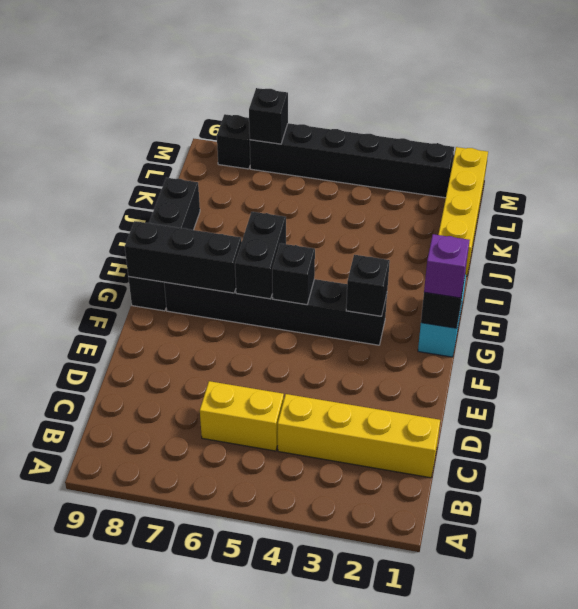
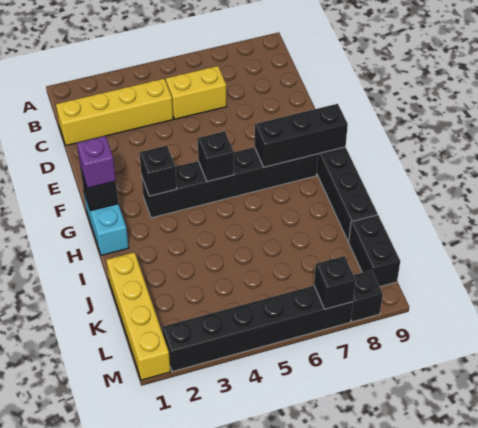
black 1x2 brick [235,212,286,299] -> black 1x2 brick moved to [349,215,400,287]

